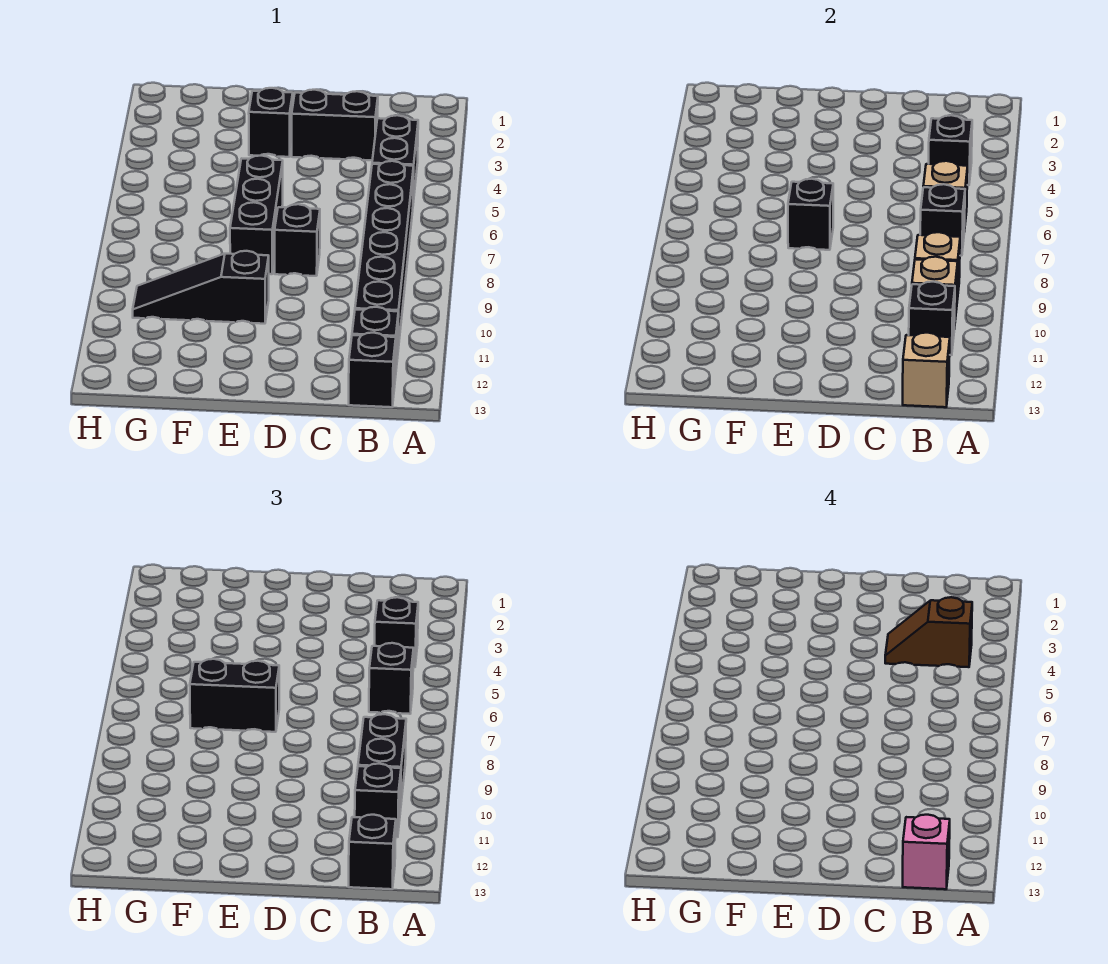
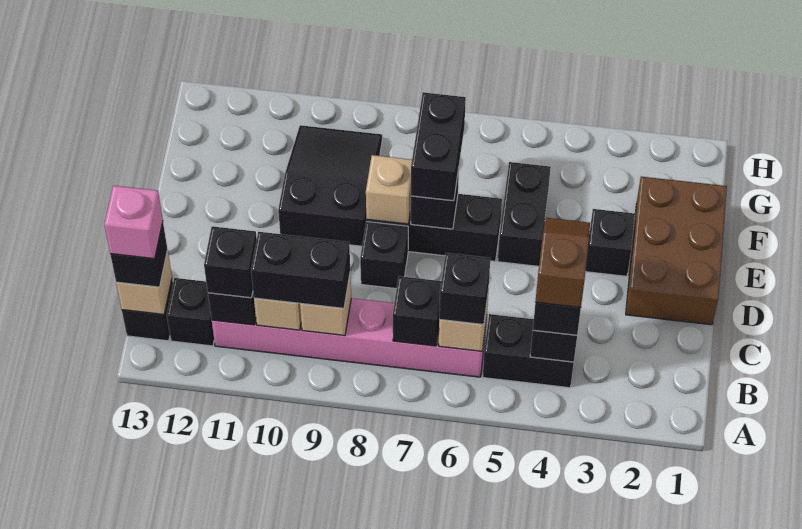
black 1x6 brick [355,161,414,349] -> pink 1x6 brick [212,298,487,377]
black 1x2 brick [292,90,378,160] -> black 1x2 brick moved to [498,162,551,266]
none -> brown 2x3 brick [626,177,727,325]
none -> tan 1x1 brick [366,155,412,224]
black 1x3 slope [133,251,269,324] -> black 2x3 slope [278,125,382,246]

